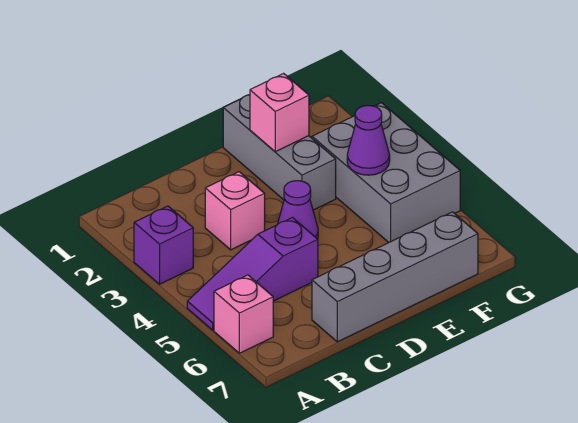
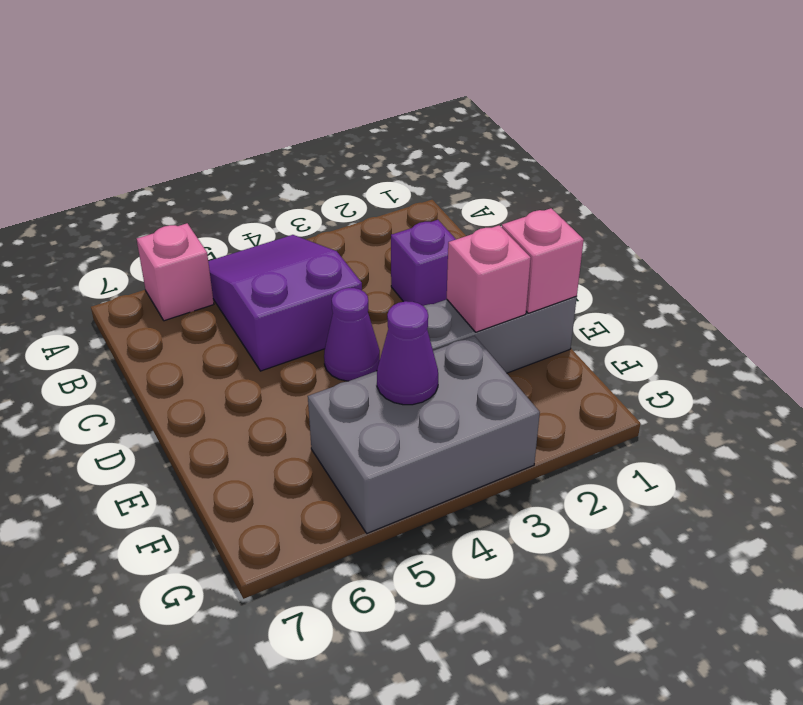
purple 1x1 brick [134,206,193,284] -> purple 1x1 brick moved to [391,220,456,306]
purple 1x3 slope [187,218,318,330] -> purple 2x3 slope [208,235,362,371]
pink 1x1 brick [205,172,265,250] -> pink 1x1 brick moved to [502,208,584,313]
grey 1x4 brick [312,212,478,342] -> none

